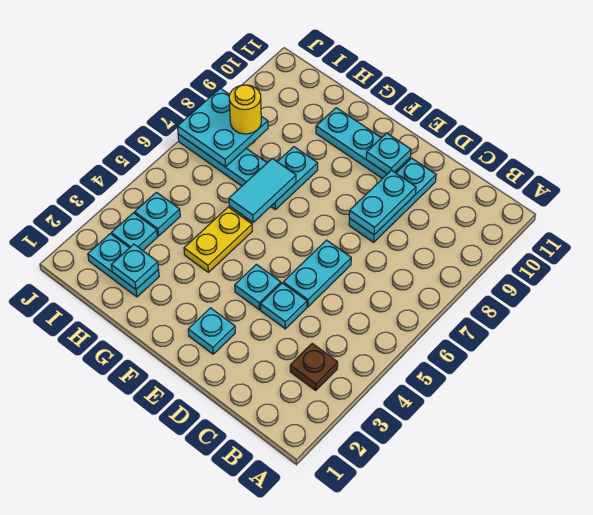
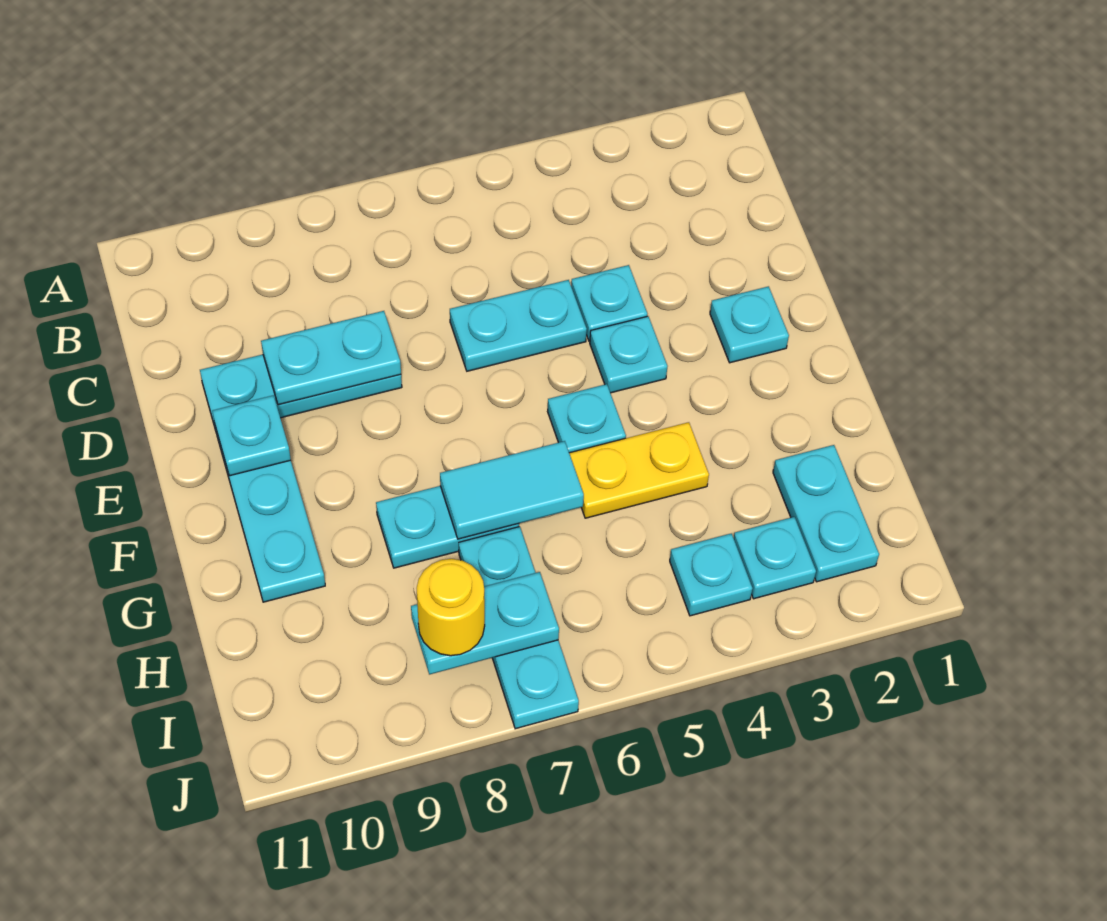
brown 1x1 plate [290,344,338,390] -> none
cyan 1x1 plate [111,244,158,289] -> cyan 1x1 plate moved to [548,384,626,453]
cyan 2x2 plate [178,88,268,167] -> cyan 1x2 plate [411,572,559,674]

